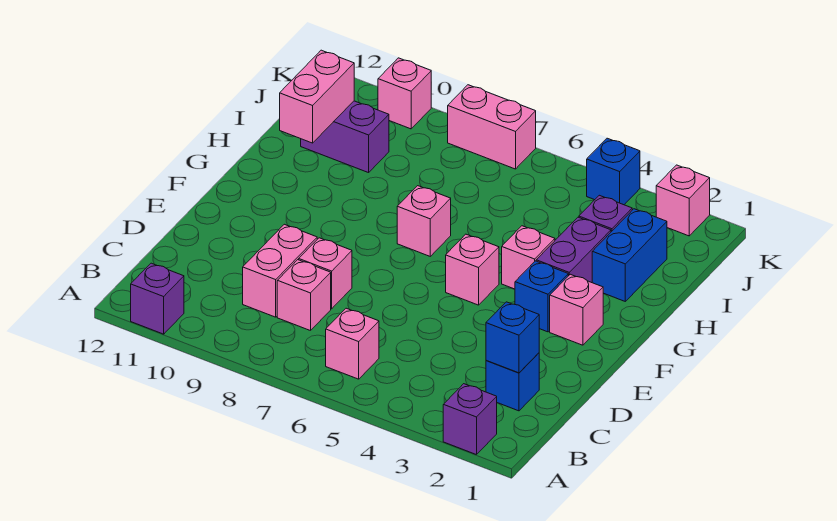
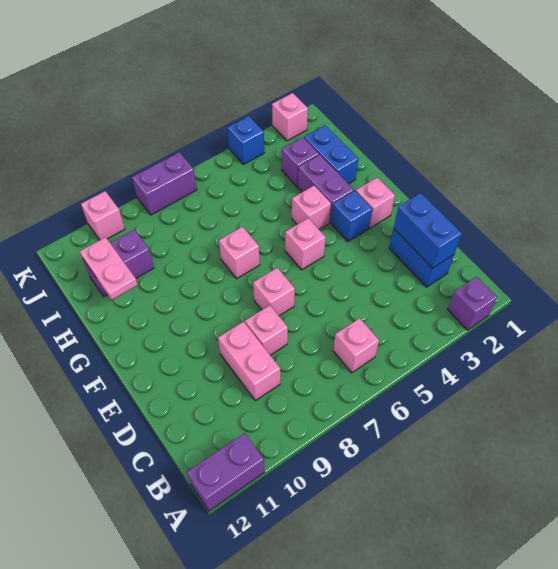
purple 1x1 brick [131,263,184,334] -> purple 1x2 brick [187,433,265,511]
blue 1x1 brick [486,353,539,411] -> blue 1x2 brick [389,229,454,287]
blue 1x1 brick [486,302,539,373] -> blue 1x2 brick [394,193,462,268]
pink 1x1 brick [277,260,331,331] -> pink 1x1 brick moved to [253,268,295,316]
pink 1x2 brick [280,50,354,143] -> pink 1x2 plate [80,237,138,300]
pink 1x2 brick [448,85,536,169] -> purple 1x2 brick [132,152,197,215]

